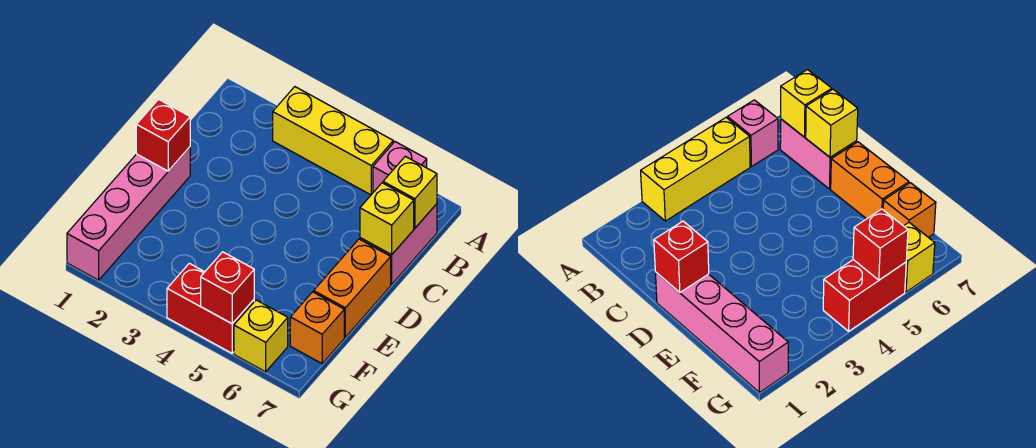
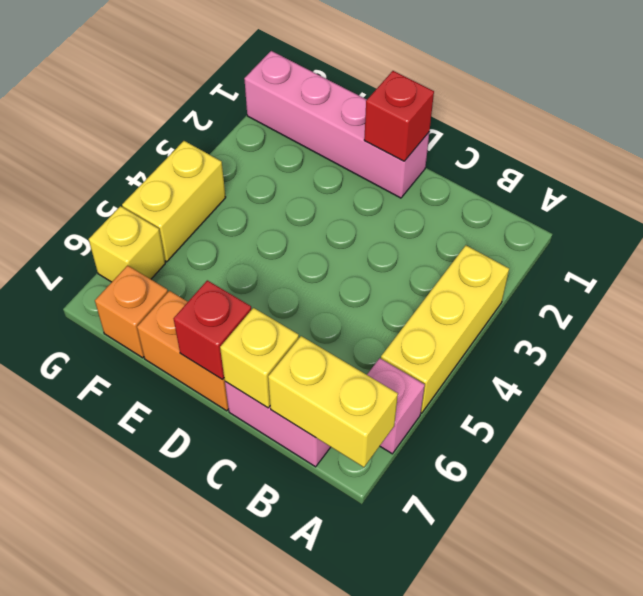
yellow 1x1 brick [383,156,437,228] -> yellow 1x2 brick [268,336,398,467]
red 1x2 brick [167,263,254,353] -> yellow 1x2 brick [122,141,226,262]
red 1x1 brick [201,252,254,324] -> red 1x1 brick moved to [174,280,251,379]

